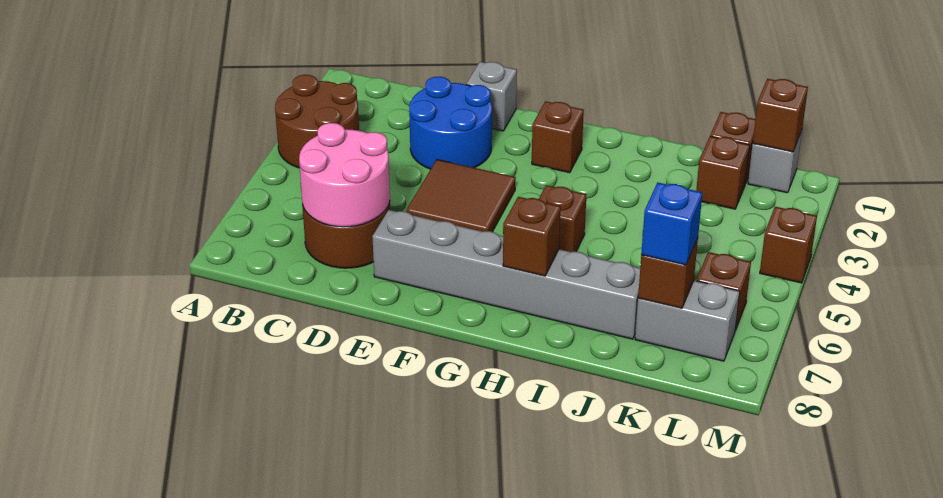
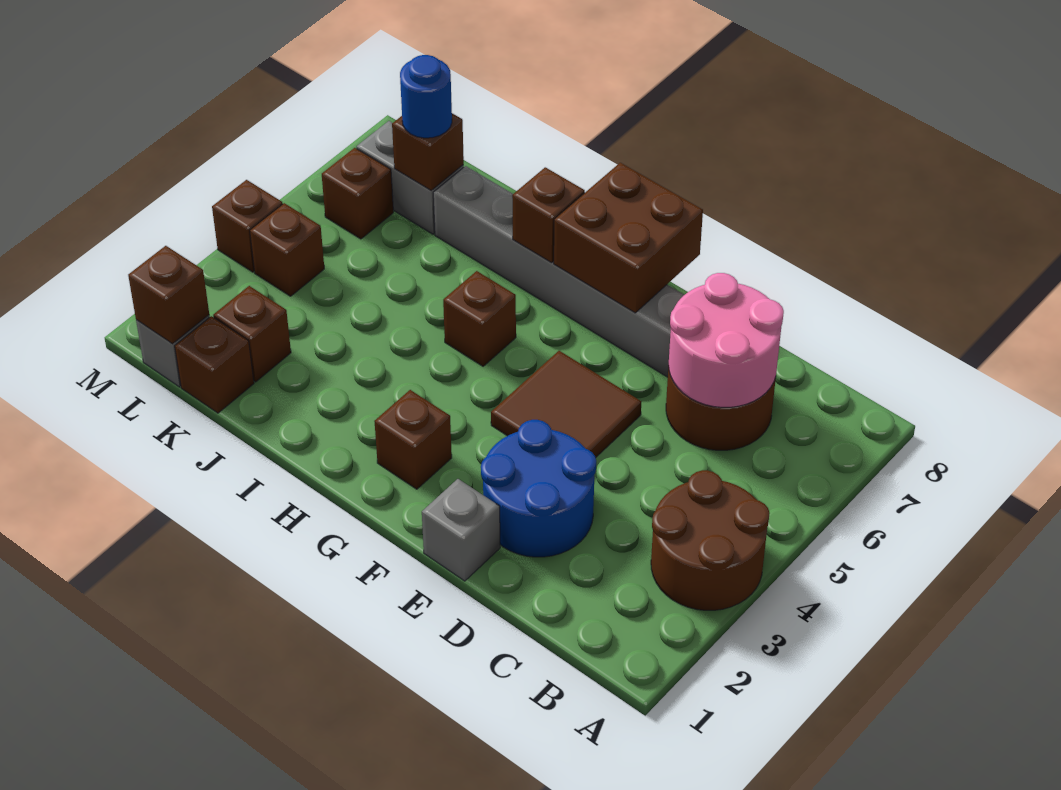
none -> brown 2x2 brick [554,163,703,313]
blue 1x1 brick [641,183,702,265] -> blue 1x1 round brick [400,55,452,138]
none -> brown 1x1 brick [250,203,324,296]

